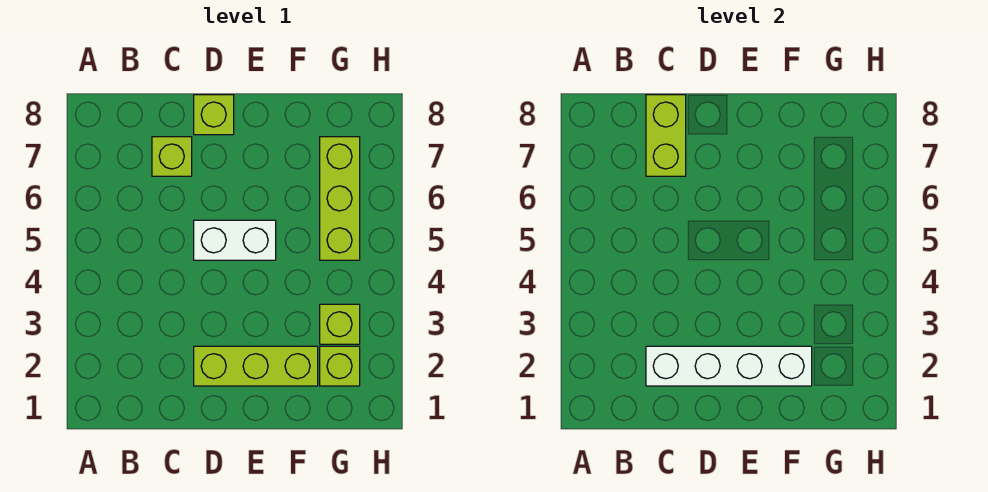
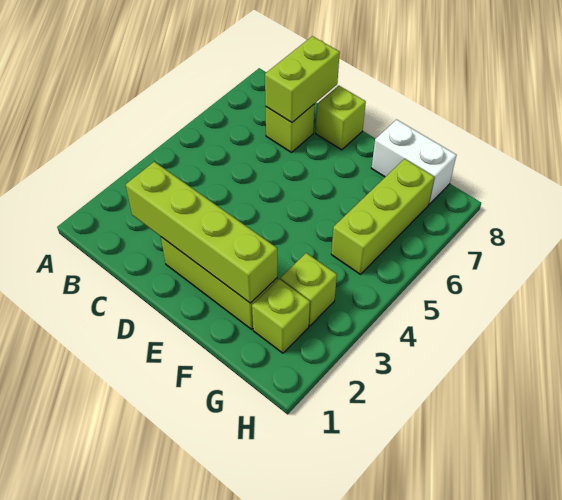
white 1x4 brick [646,346,812,386] -> lime 1x4 brick [126,162,277,303]
white 1x2 brick [194,220,276,260] -> white 1x2 brick moved to [372,120,456,204]

